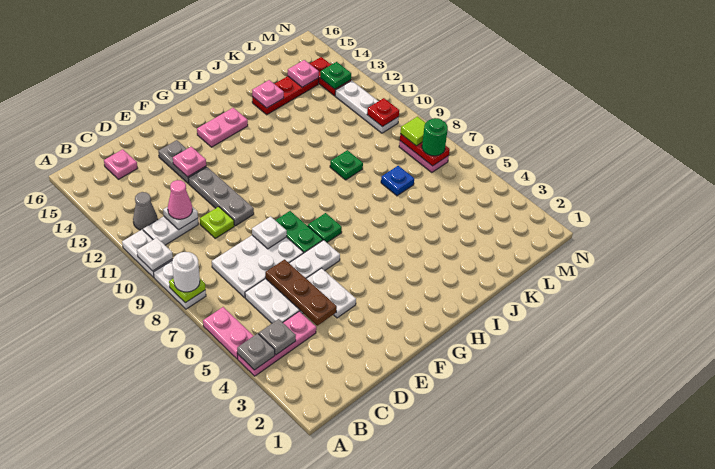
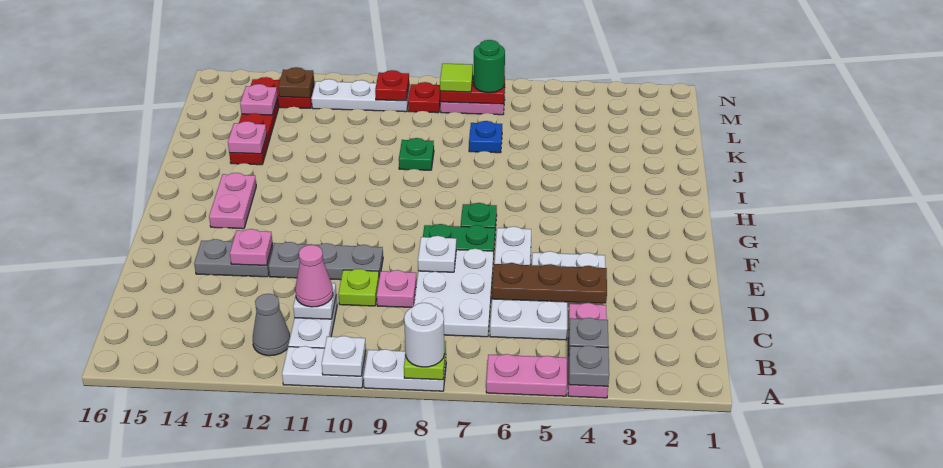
pink 1x1 plate [104,149,137,179] -> pink 1x1 plate moved to [377,270,417,307]
none -> red 1x1 plate [408,82,440,113]
green 1x1 plate [320,62,351,89] -> brown 1x1 plate [278,67,314,98]

